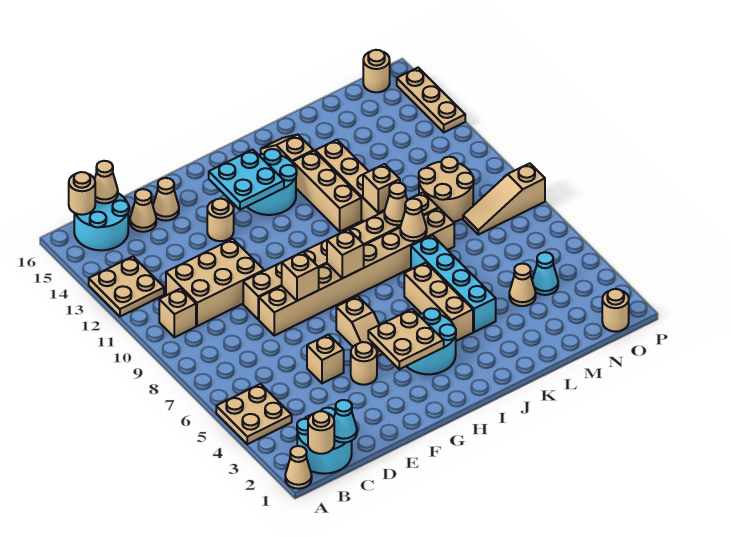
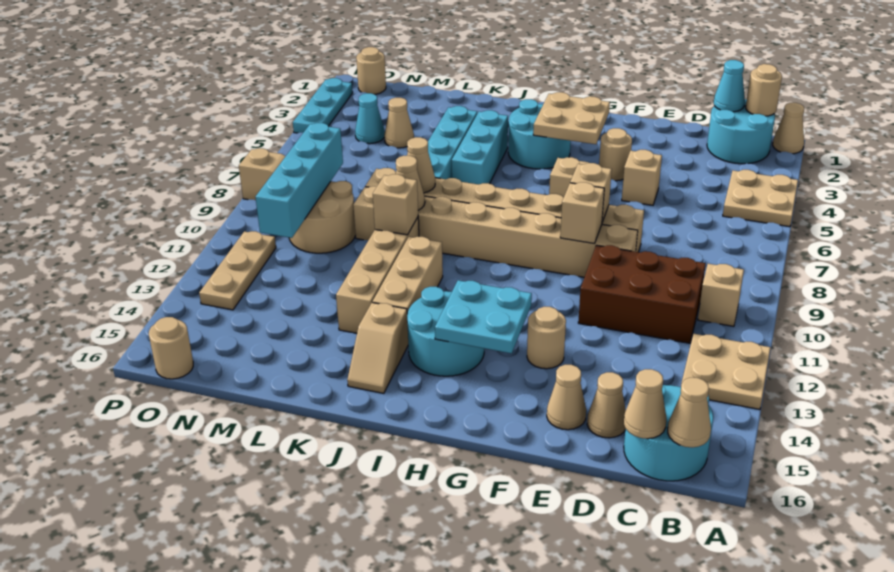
tan 1x1 round brick [69,172,95,215] -> tan 1x1 cone [668,378,711,447]
tan 2x3 brick [166,239,264,326] -> brown 2x3 brick [578,245,706,343]
tan 1x1 brick [327,229,364,278] -> tan 1x1 brick moved to [560,182,604,244]
tan 1x3 brick [404,263,473,341] -> cyan 1x3 brick [452,110,508,185]
none -> cyan 1x4 brick [255,123,343,238]
none -> cyan 1x3 plate [293,78,353,133]
tan 1x3 plate [397,68,465,132] -> tan 1x3 plate moved to [199,231,276,310]

